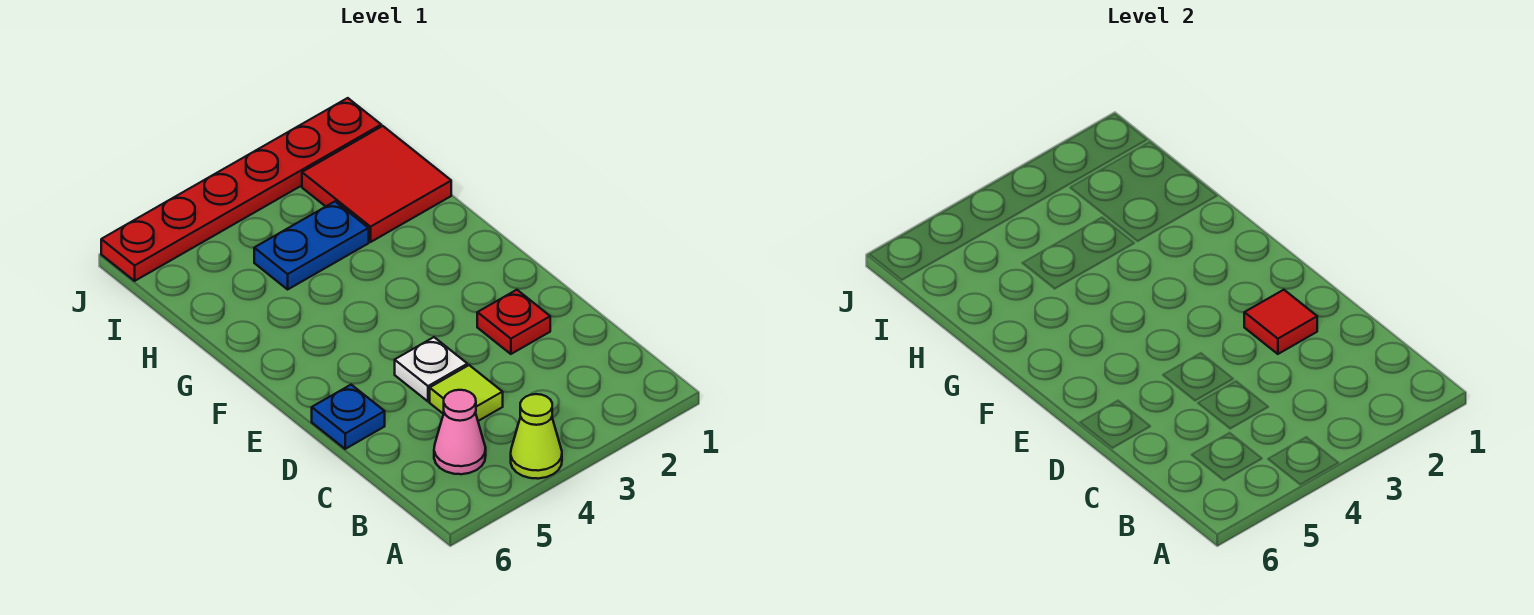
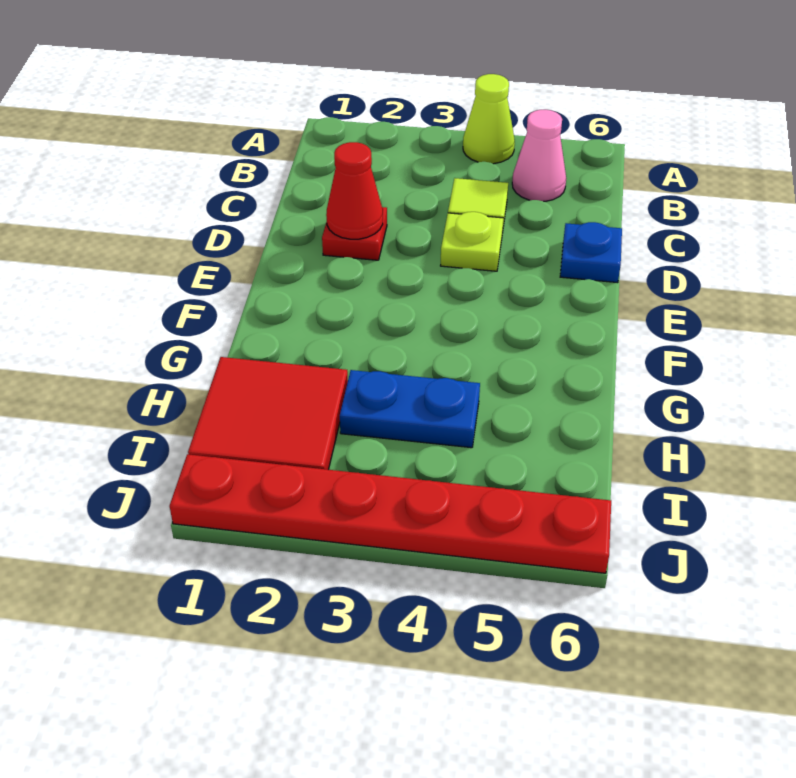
red 1x1 tile [1244,290,1317,354] -> red 1x1 cone [326,142,383,239]
white 1x1 plate [395,337,467,401] -> lime 1x1 plate [441,212,503,271]

